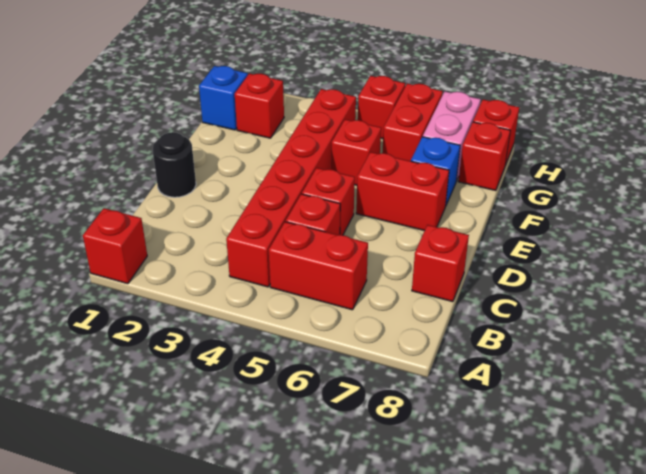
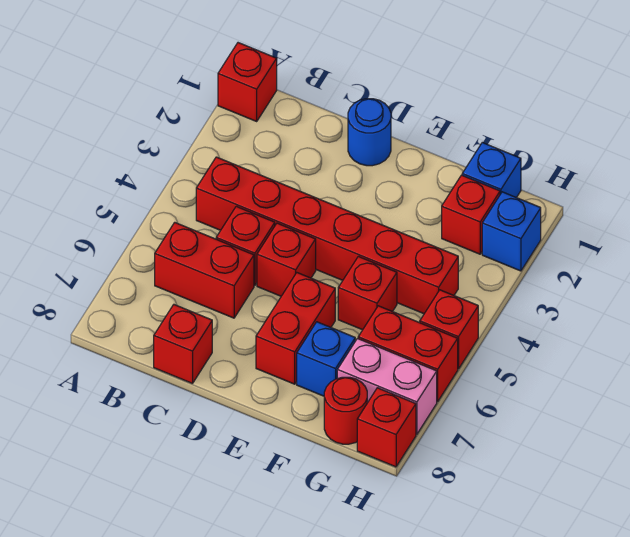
red 1x2 brick [269,222,368,310] -> red 1x2 brick turned to [155,222,254,318]
black 1x1 round brick [153,132,196,197] -> blue 1x1 round brick [348,99,391,166]
red 1x1 brick [458,122,510,191] -> red 1x1 round brick [324,377,367,444]
none -> blue 1x1 brick [482,192,541,271]

